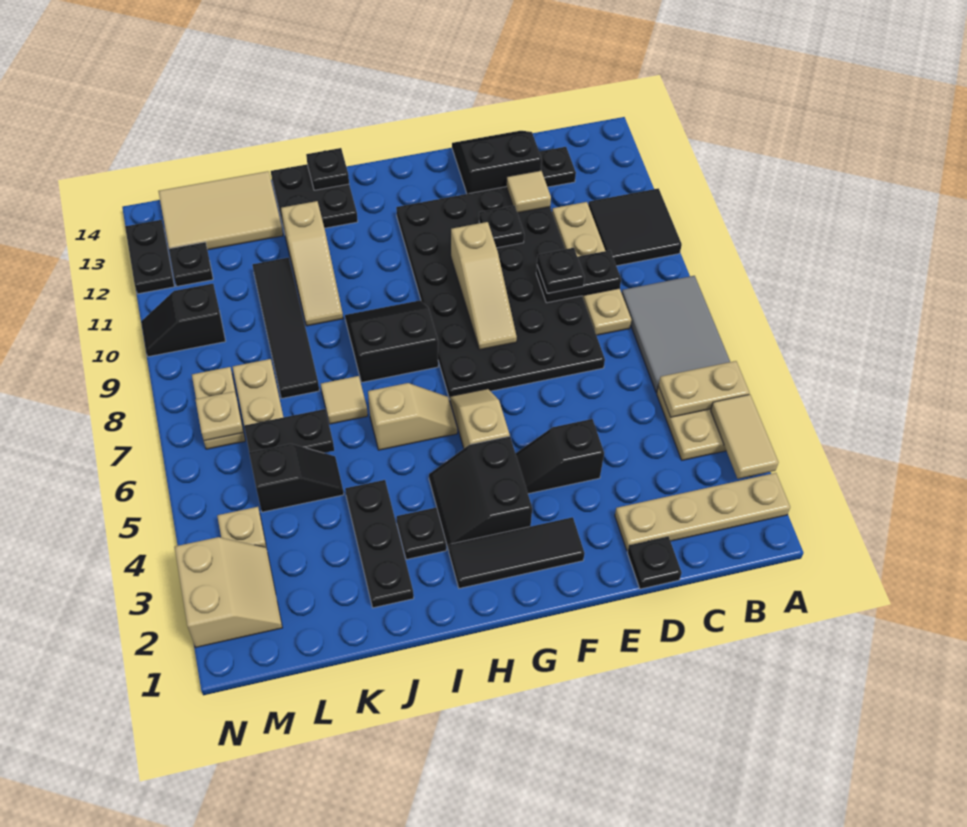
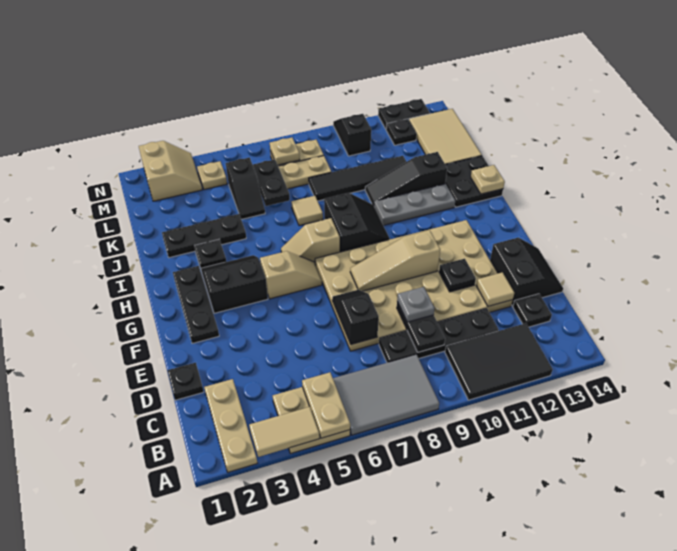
tan 1x4 plate [615,473,790,551] -> tan 1x3 plate [204,379,257,472]
black 2x2 tile [588,188,682,266] -> black 2x3 tile [445,323,553,400]
tan 1x4 plate [552,202,631,335] -> black 1x4 plate [379,308,499,363]
black 4x6 plate [396,187,605,399] -> tan 4x6 plate [315,220,513,351]
black 1x1 plate [537,248,585,293] -> grey 1x1 plate [397,287,435,322]
black 1x2 slope [516,419,604,494] -> black 1x2 slope moved to [332,290,379,345]
black 1x3 tile [449,517,585,588] -> black 1x3 plate [173,266,219,343]
tan 1x2 slope [368,383,457,450] -> tan 1x2 slope turned to [281,218,340,263]
none -> grey 1x3 plate [374,184,455,225]
black 1x1 plate [306,148,349,190] -> tan 1x1 plate [471,165,505,194]
tan 1x3 slope [281,201,343,326] -> black 1x3 slope [365,152,447,205]
tan 2x2 slope [175,537,282,648] -> tan 2x2 slope turned to [139,141,202,201]

